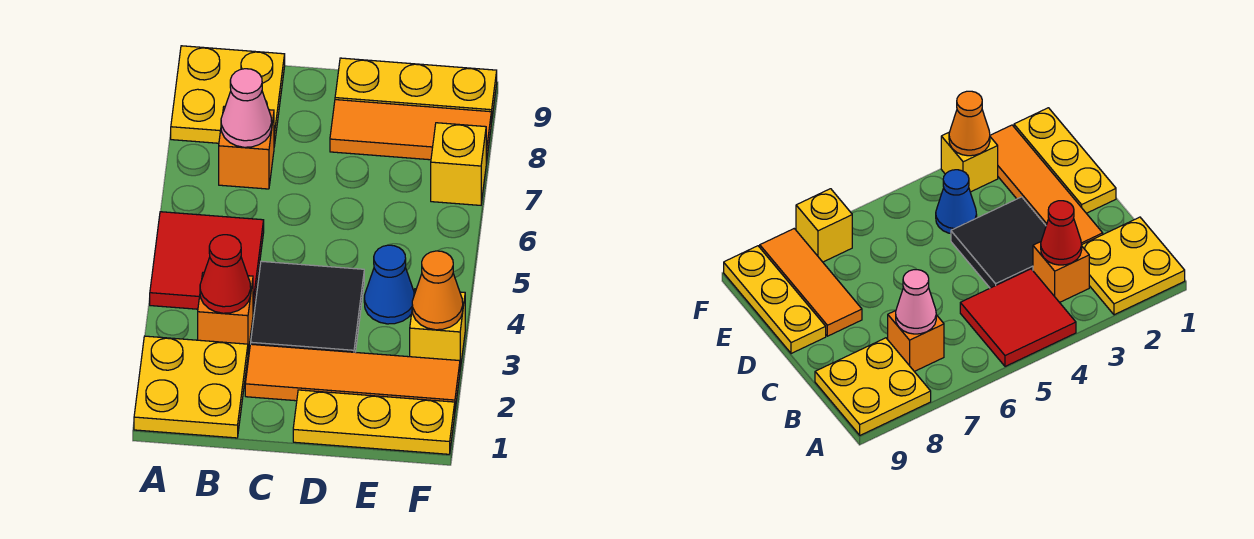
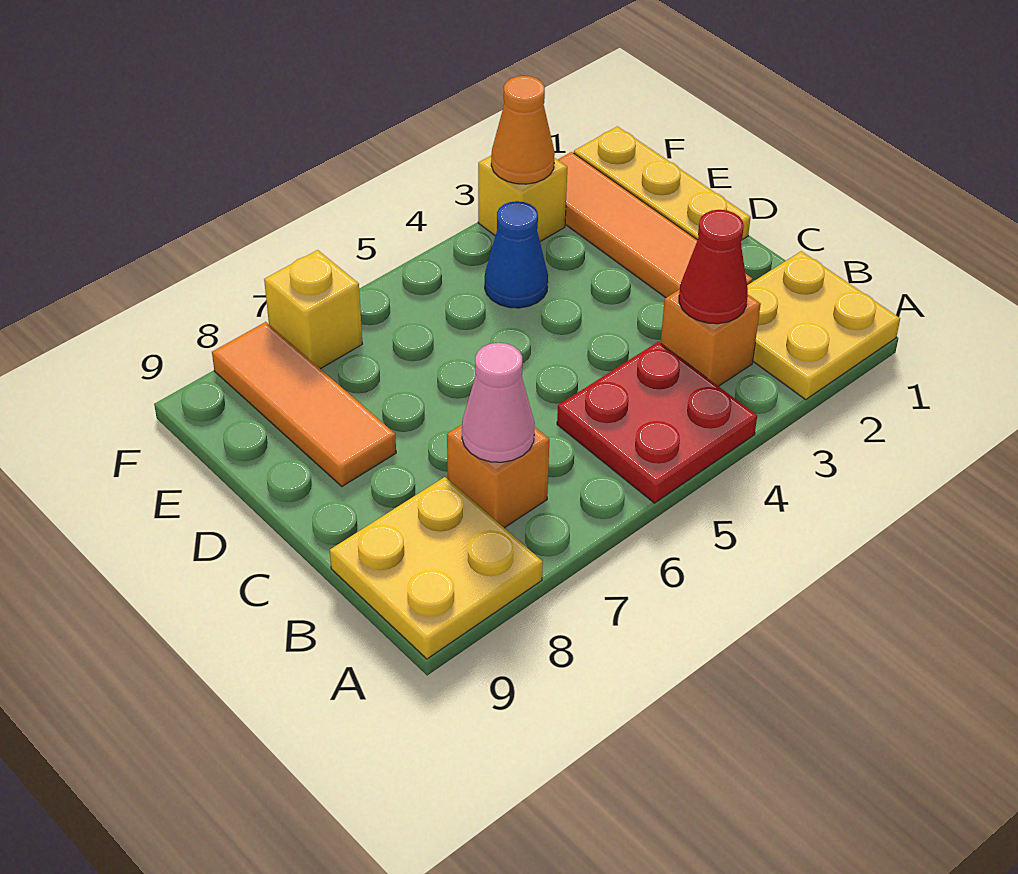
red 2x2 tile [150,212,264,312] -> red 2x2 plate [557,342,757,503]
black 2x2 tile [251,261,364,352] -> none
yellow 1x3 plate [335,58,497,122] -> none

